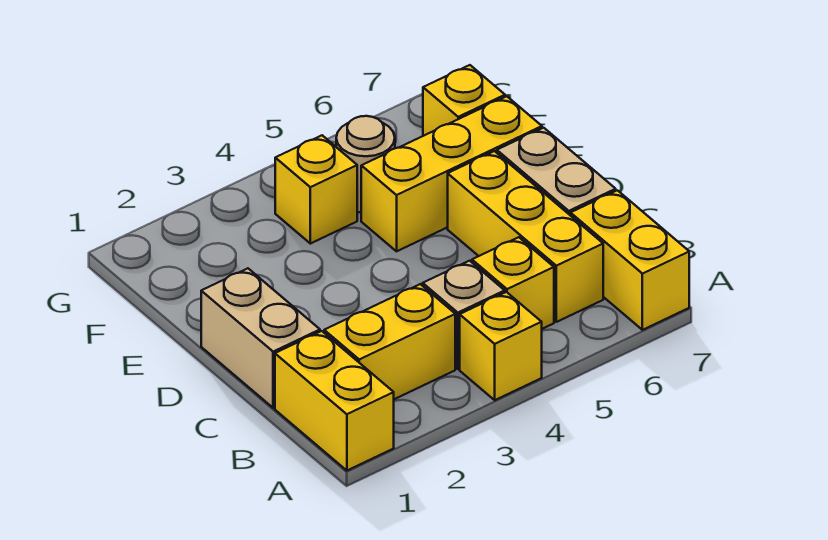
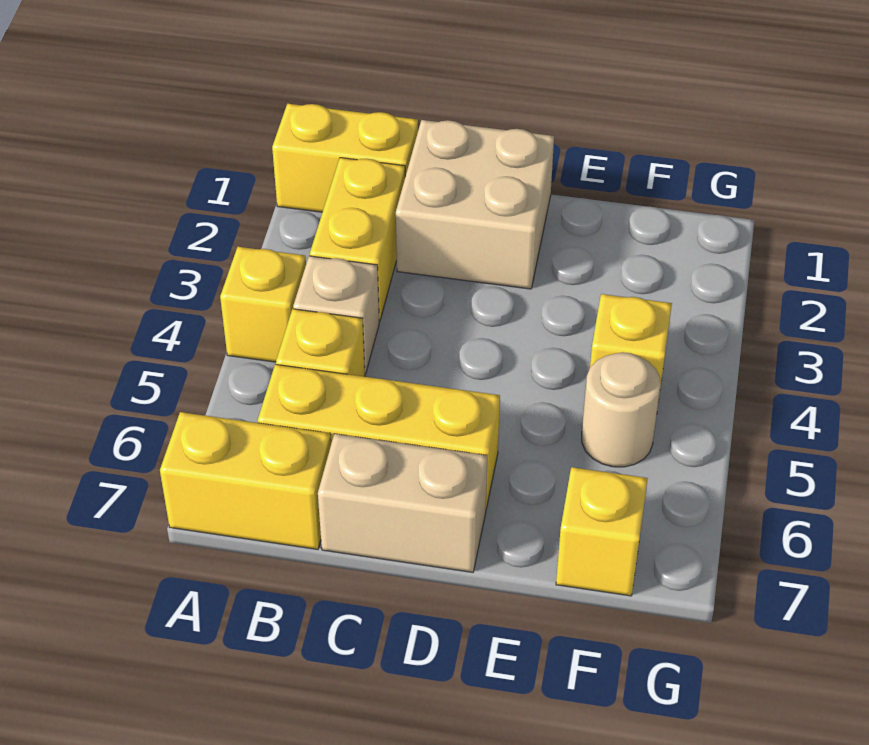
tan 1x2 brick [201,268,320,408] -> tan 2x2 brick [396,120,554,289]
yellow 1x3 brick [361,96,542,251] -> none

